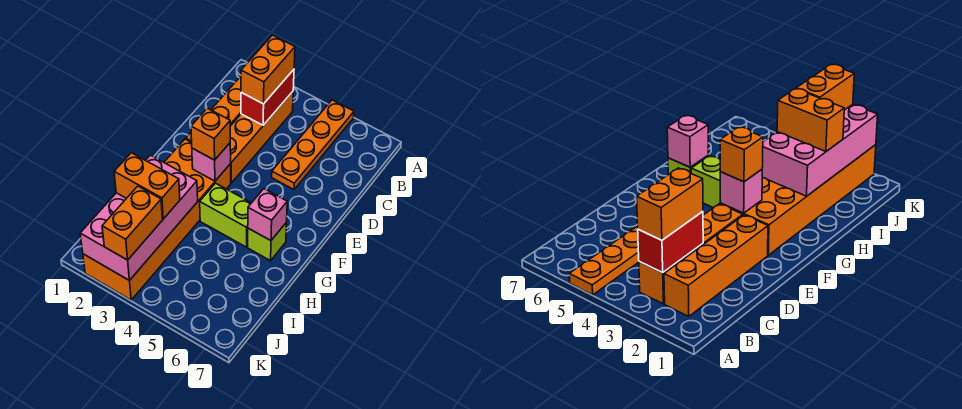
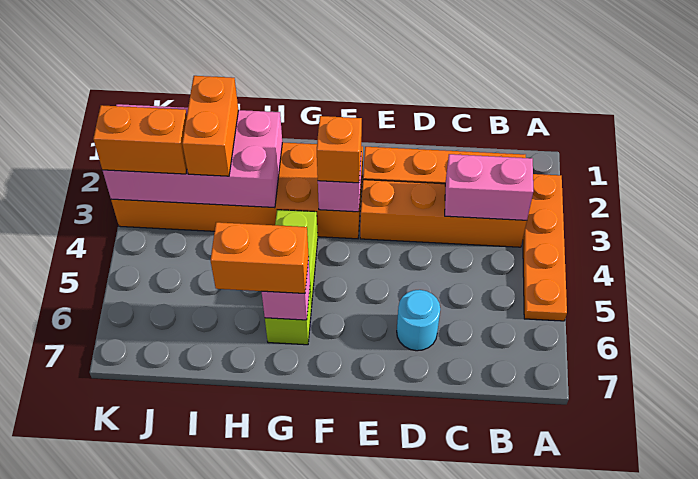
orange 1x4 plate [272,100,354,190] -> orange 1x4 plate turned to [523,174,567,321]
red 1x2 brick [241,70,294,125] -> pink 1x2 brick [445,154,533,220]
orange 1x2 brick [241,35,295,104] -> orange 1x2 brick moved to [211,222,309,294]
none -> cyan 1x1 round brick [397,290,440,351]

